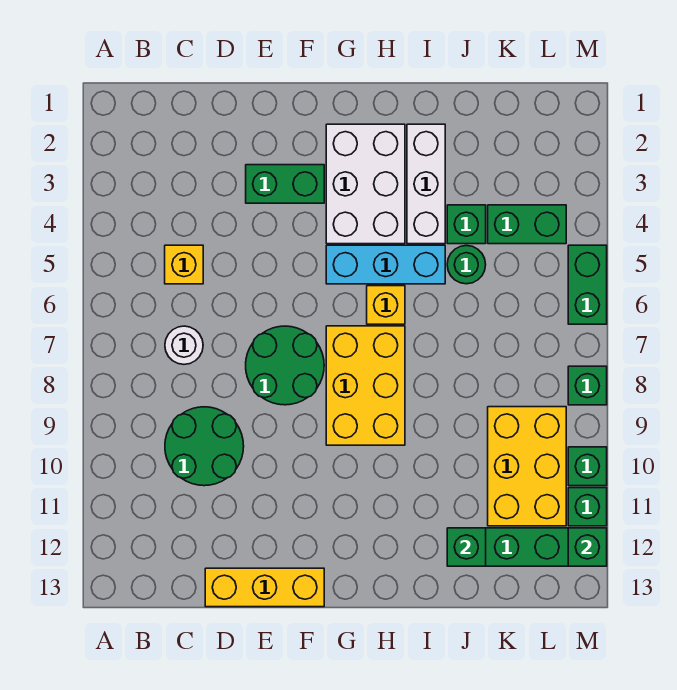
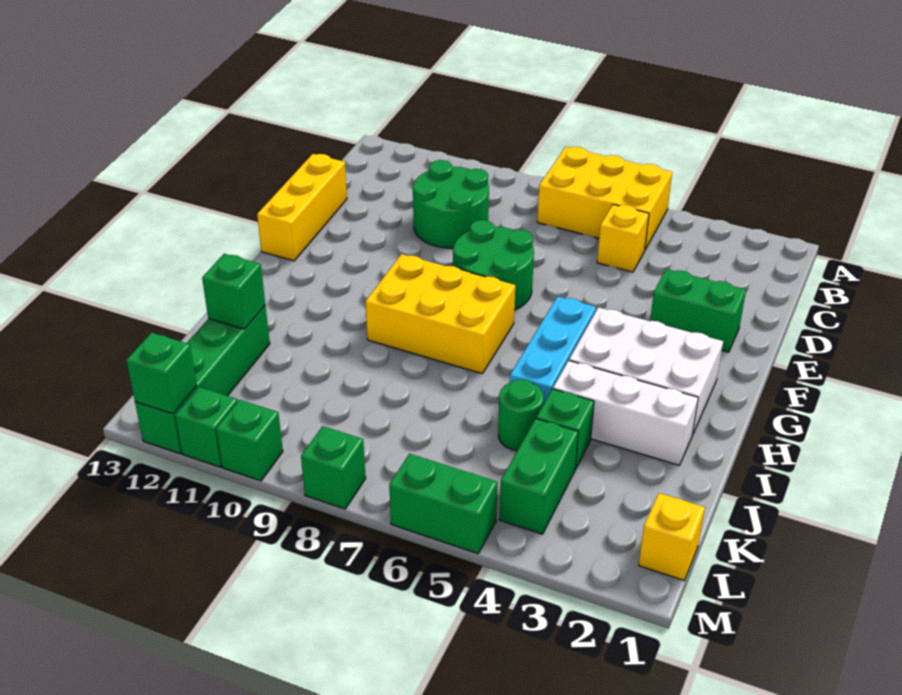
white 1x1 round brick [165,326,203,364] -> none
green 1x2 brick [246,165,324,203] -> green 1x2 brick turned to [650,269,746,352]
yellow 1x1 brick [367,286,405,324] -> yellow 1x1 brick moved to [639,493,705,580]
yellow 2x3 brick [488,407,566,526] -> yellow 2x3 brick moved to [537,147,672,249]

